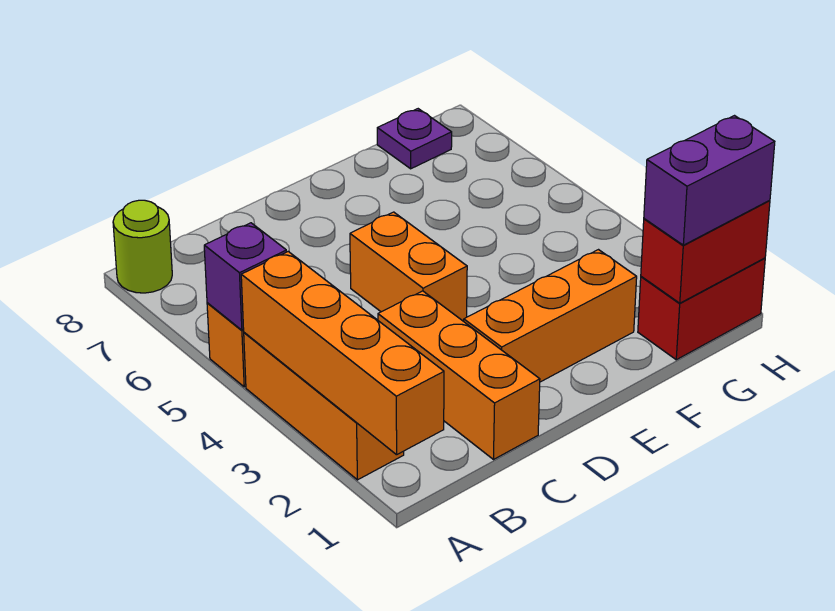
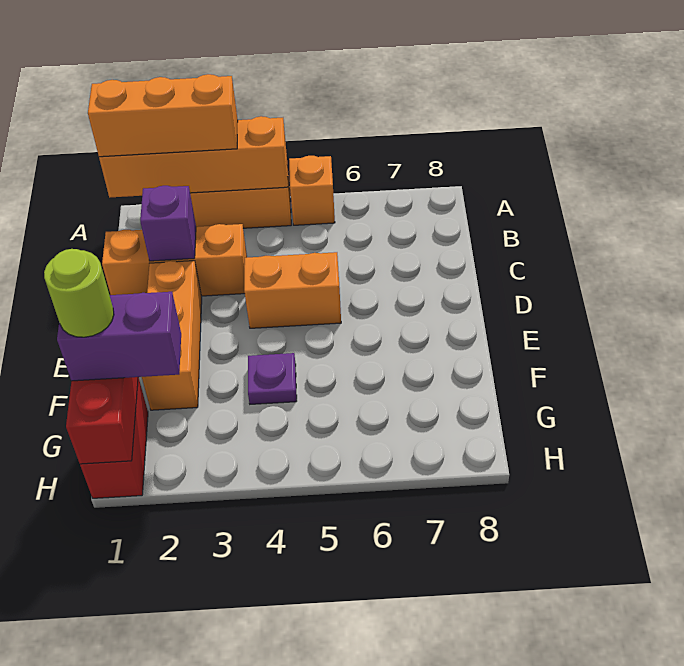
none -> orange 1x3 brick [88,74,238,157]
purple 1x1 brick [204,223,287,330] -> purple 1x1 brick moved to [140,186,196,261]
lime 1x1 round brick [113,200,172,293] -> lime 1x1 round brick moved to [44,249,114,337]
purple 1x2 brick [644,116,775,245] -> purple 1x2 brick turned to [57,292,181,381]
purple 1x1 plate [377,109,452,169] -> purple 1x1 plate moved to [248,353,297,404]

